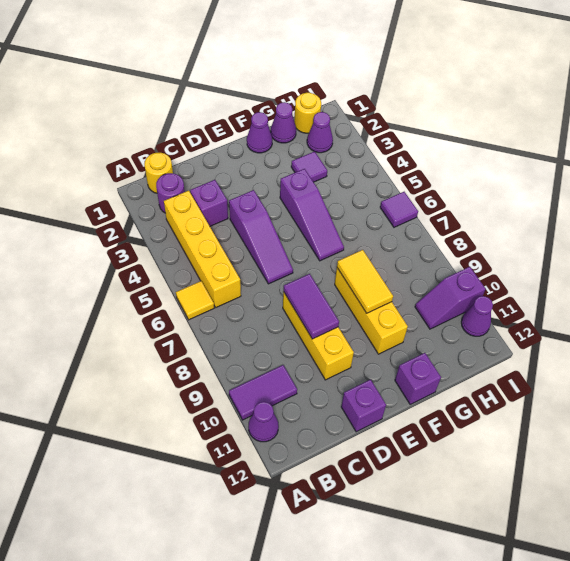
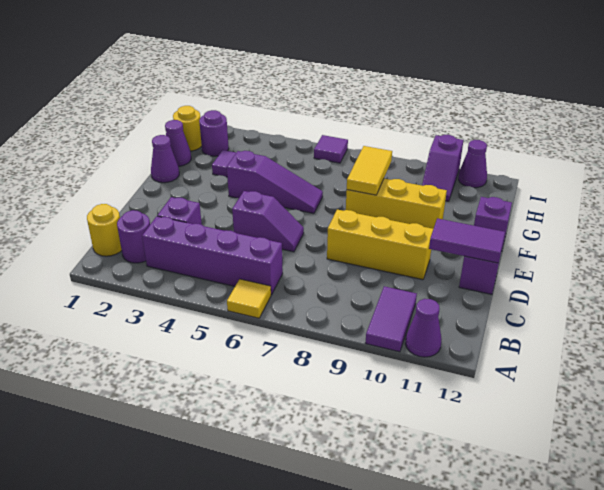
yellow 1x4 brick [164,191,241,307] -> purple 1x4 brick [142,216,283,295]
purple 1x3 slope [229,190,293,284] -> purple 1x2 slope [232,191,304,252]
purple 1x2 tile [284,274,339,339] -> purple 1x2 tile moved to [429,218,505,263]
yellow 1x2 tile [337,250,393,313] -> yellow 1x2 tile turned to [347,146,392,195]
purple 1x1 cone [307,112,333,153] -> purple 1x1 round brick [199,110,229,156]

